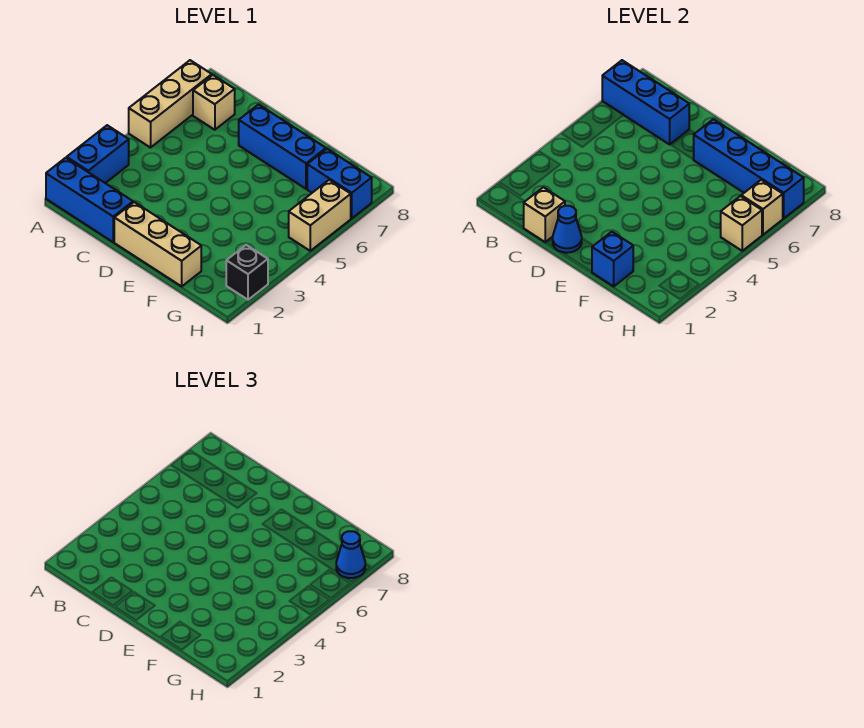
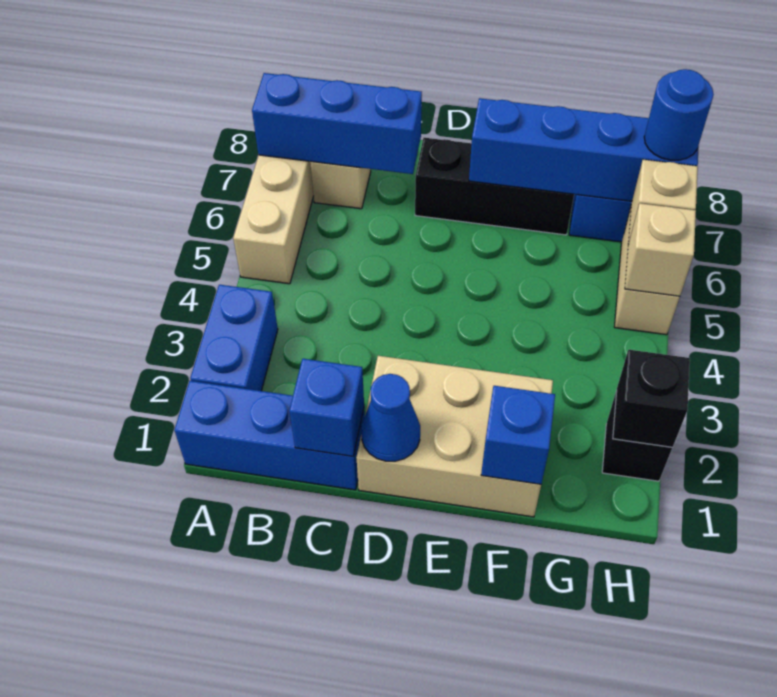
tan 1x1 brick [524,187,565,242] -> blue 1x1 brick [289,359,364,456]
tan 1x3 brick [114,202,201,286] -> tan 2x3 brick [356,356,553,517]
blue 1x3 brick [239,105,326,189] -> black 1x3 brick [415,138,574,235]
none -> black 1x1 brick [613,350,690,447]
blue 1x1 cone [336,531,365,578] -> blue 1x1 round brick [644,69,714,160]

